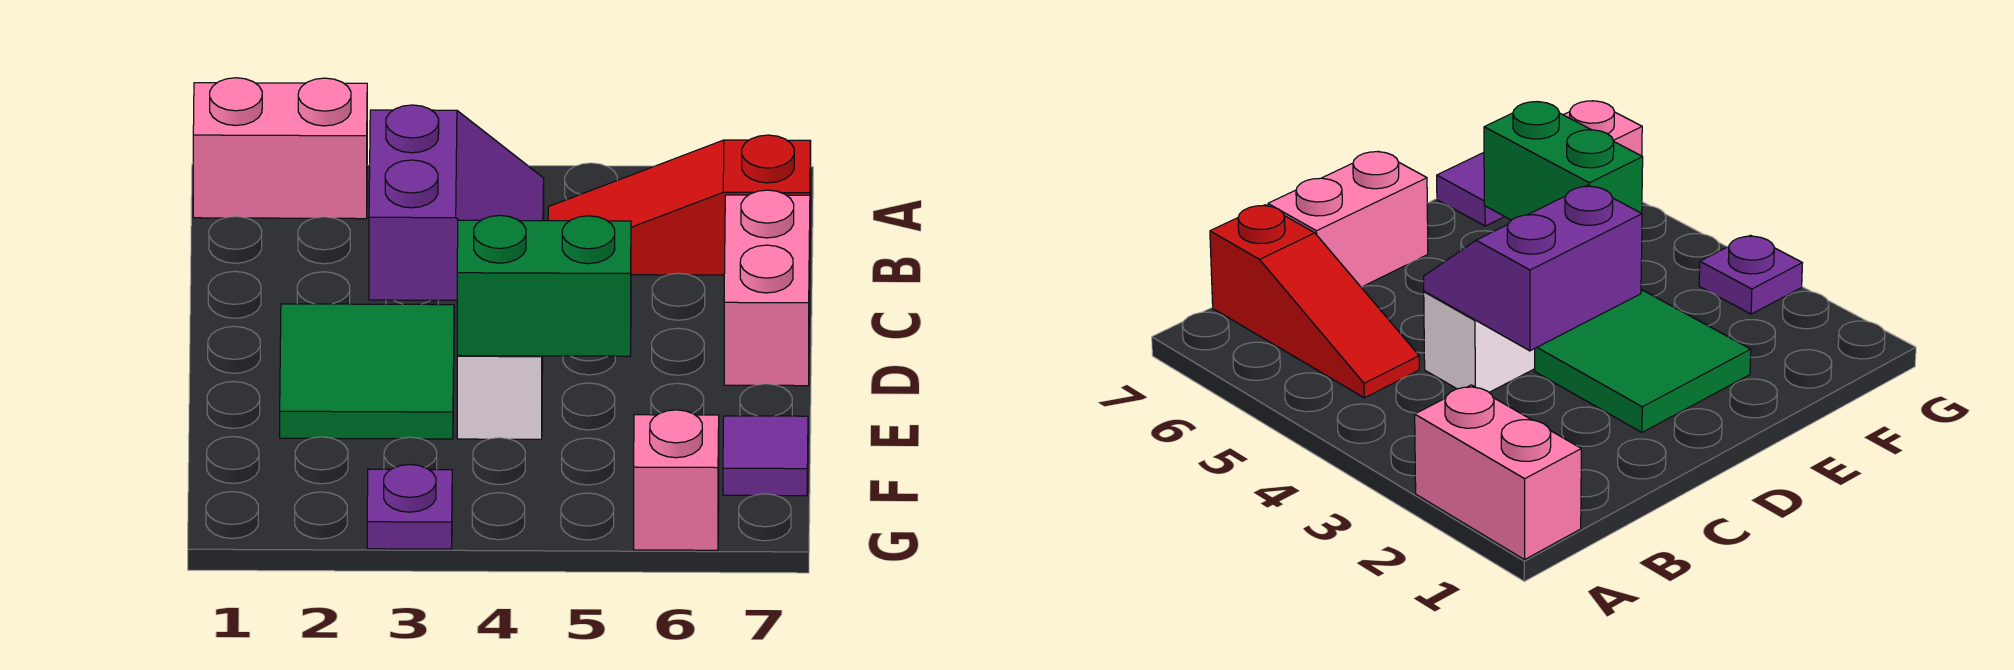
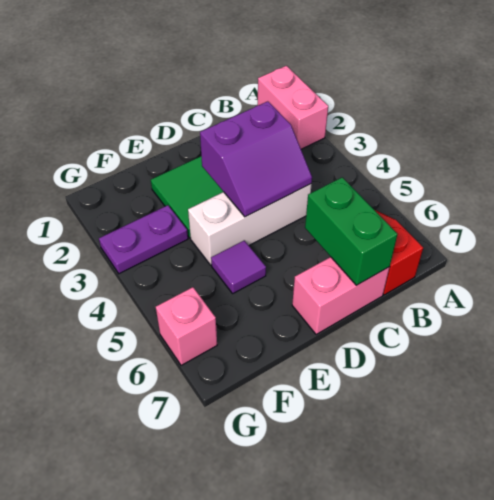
green 1x2 brick [457,215,631,356] -> green 1x2 brick moved to [305,177,398,285]
purple 1x1 tile [723,416,808,496] -> purple 1x1 tile moved to [211,241,266,293]
purple 1x1 plate [367,464,452,549] -> purple 1x2 plate [99,205,188,274]

